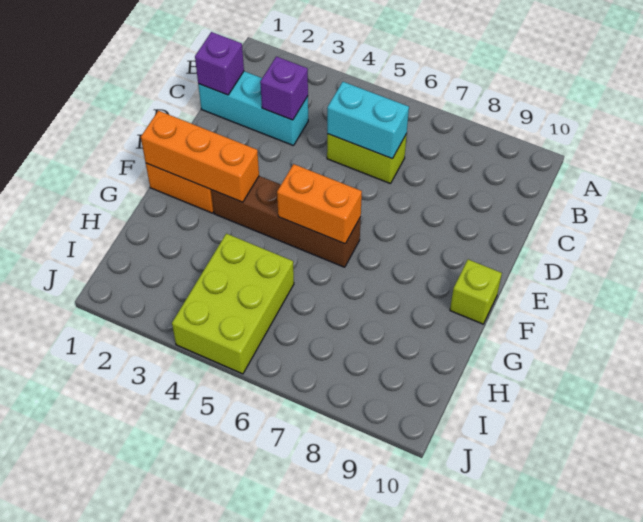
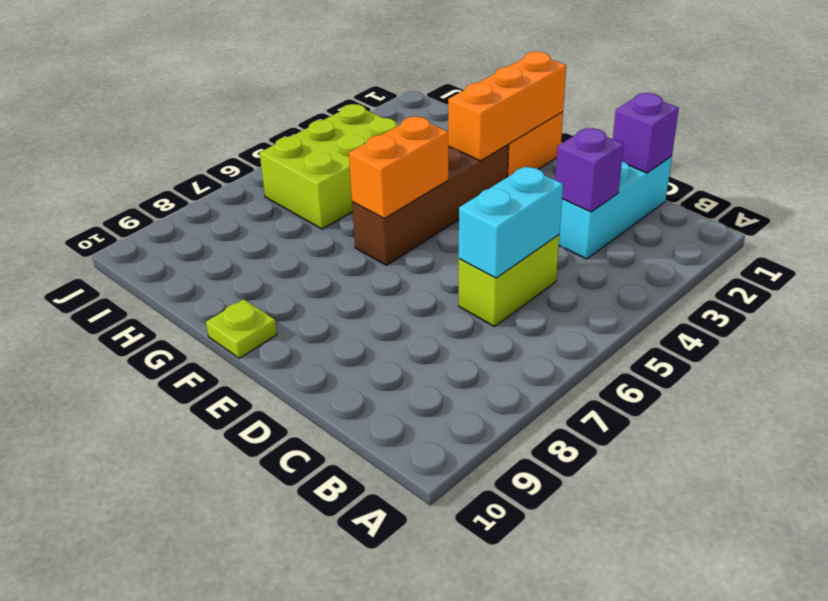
lime 1x1 brick [450,260,502,324] -> lime 1x1 plate [206,299,277,358]
lime 2x3 brick [172,234,294,374] -> lime 2x3 brick turned to [260,104,399,229]

